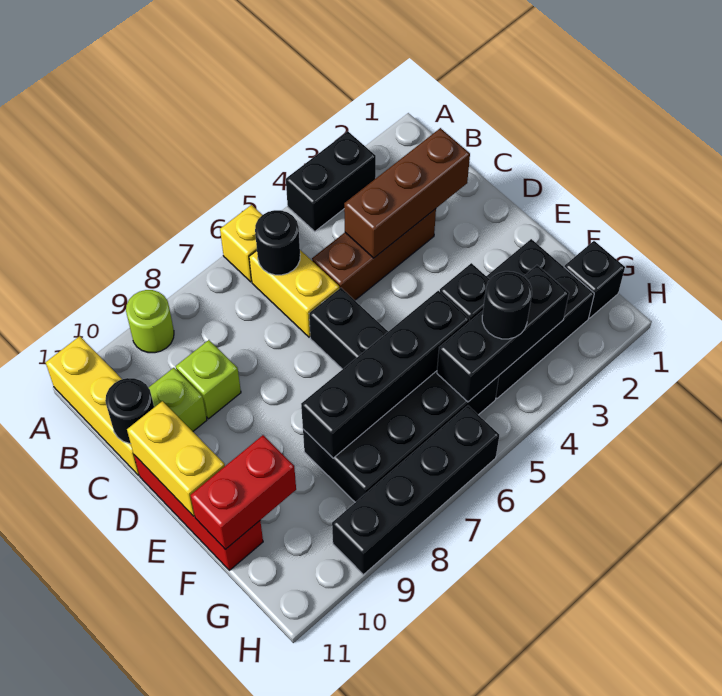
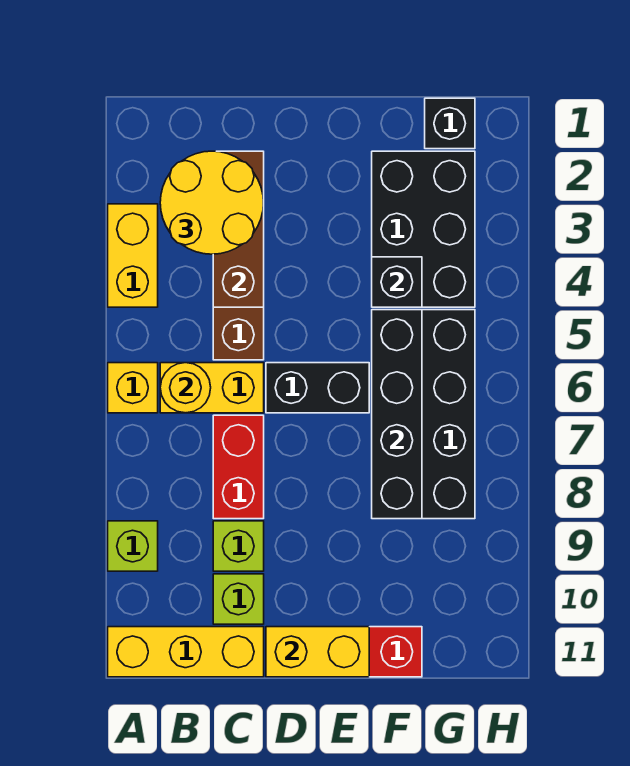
black 1x2 brick [286,131,376,231] -> yellow 1x2 brick [108,204,158,307]
lime 1x1 round brick [126,290,174,353] -> lime 1x1 brick [108,521,158,571]
none -> yellow 2x2 round brick [160,151,263,254]
black 1x1 round brick [255,210,300,275] -> yellow 1x1 round brick [160,363,211,413]
black 1x1 round brick [105,378,154,444] -> none
red 1x2 brick [190,435,296,550] -> red 1x2 brick moved to [213,415,264,519]
black 1x3 brick [437,265,569,402] -> none
black 1x1 round brick [482,271,532,339] -> none
black 1x4 brick [332,406,499,575] -> none

